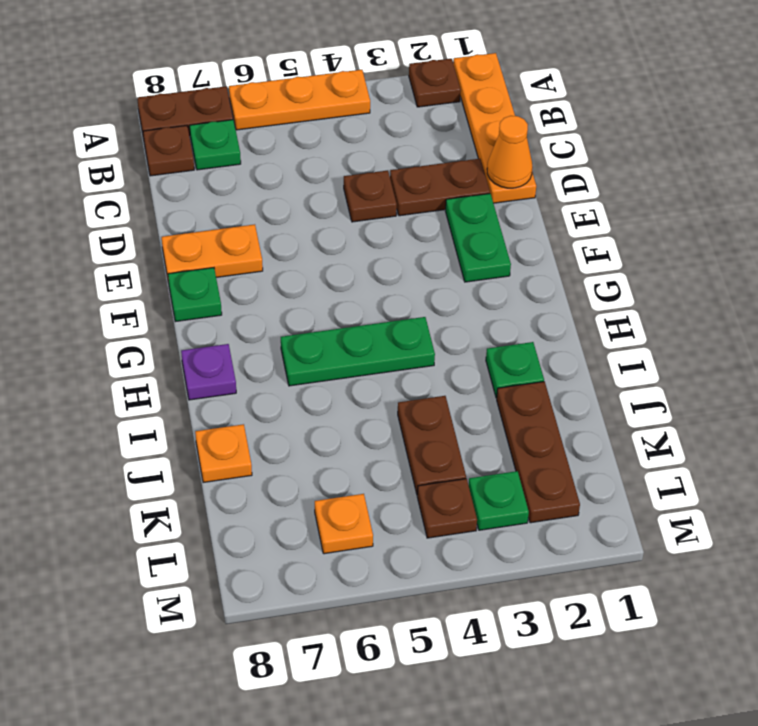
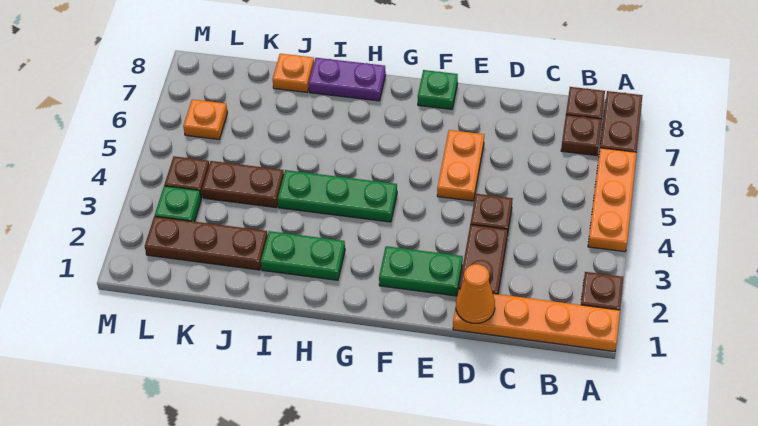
green 1x1 plate [190,120,241,170] -> brown 1x1 plate [561,115,602,156]
orange 1x2 plate [162,224,263,282] -> orange 1x2 plate moved to [437,130,484,201]
green 1x3 plate [281,317,435,386] -> green 1x3 plate turned to [278,170,397,222]
purple 1x1 plate [181,344,236,400] -> purple 1x2 plate [308,58,386,101]
green 1x1 plate [486,342,544,398] -> green 1x2 plate [261,231,345,280]

